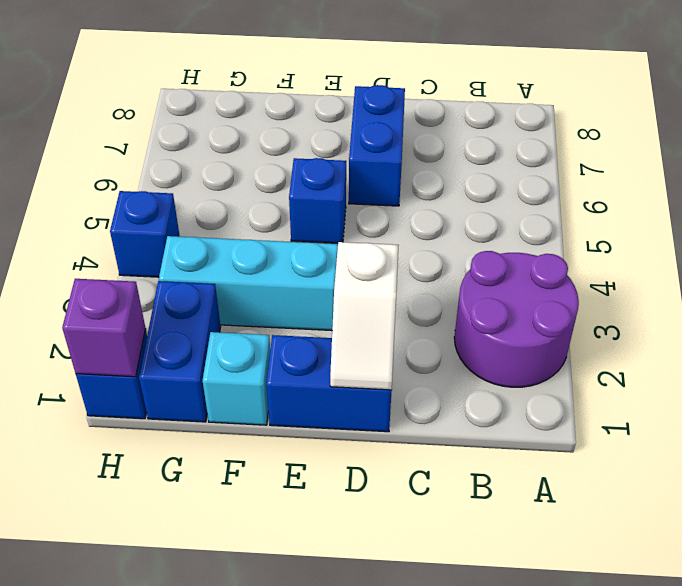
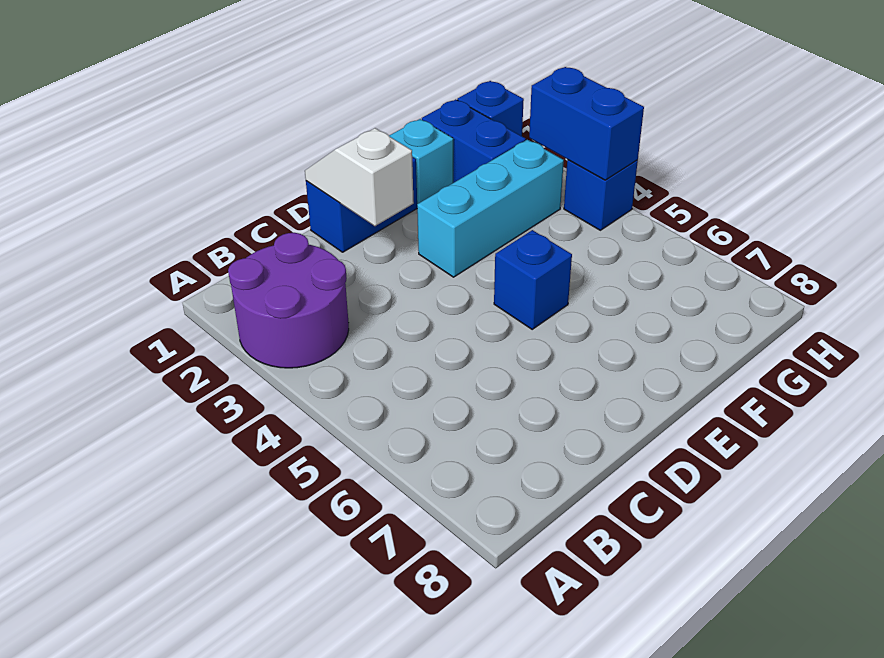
blue 1x2 brick [349,85,405,206] -> blue 1x2 brick moved to [529,67,644,180]
purple 1x1 brick [62,279,146,377] -> none

